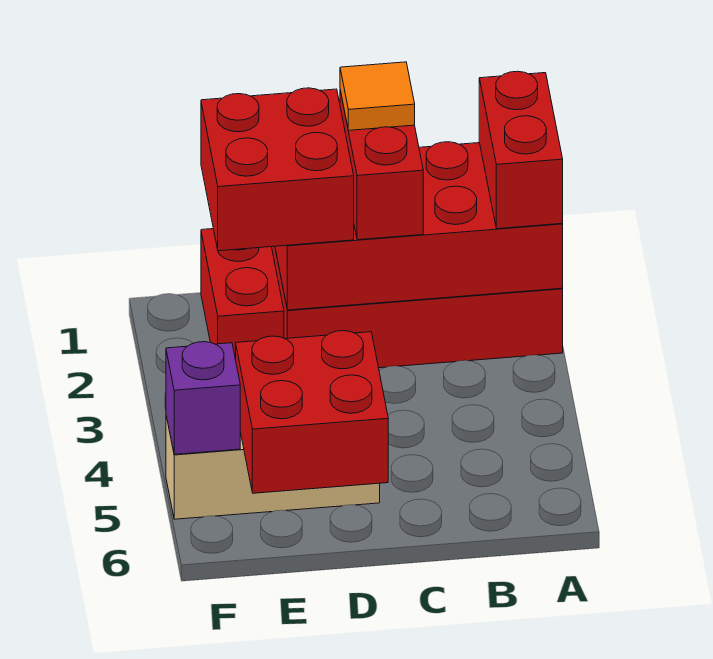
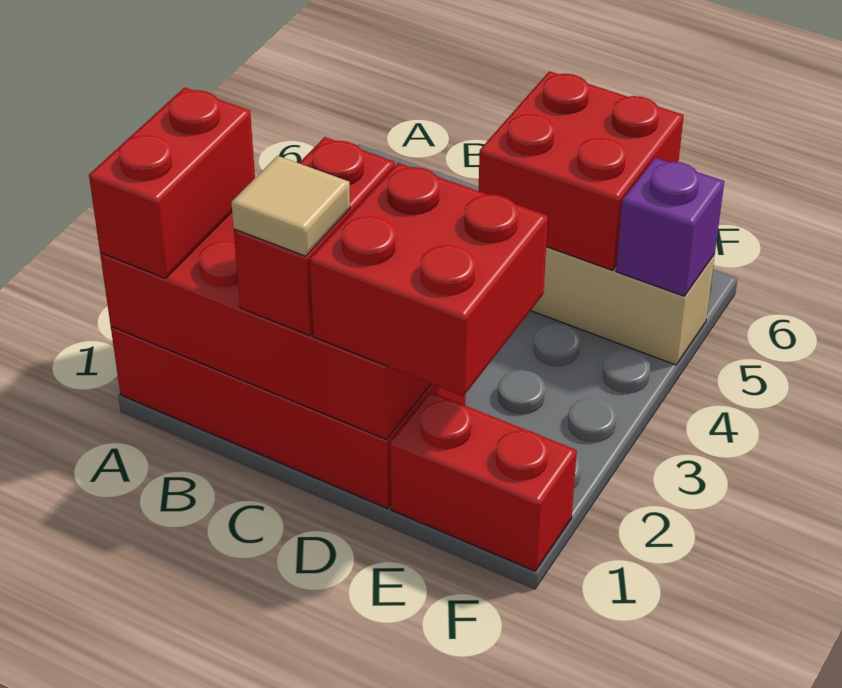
orange 1x1 tile [340,62,415,130] -> tan 1x1 tile [231,156,350,256]
red 1x2 brick [201,229,284,359] -> red 1x2 brick turned to [390,392,577,571]

